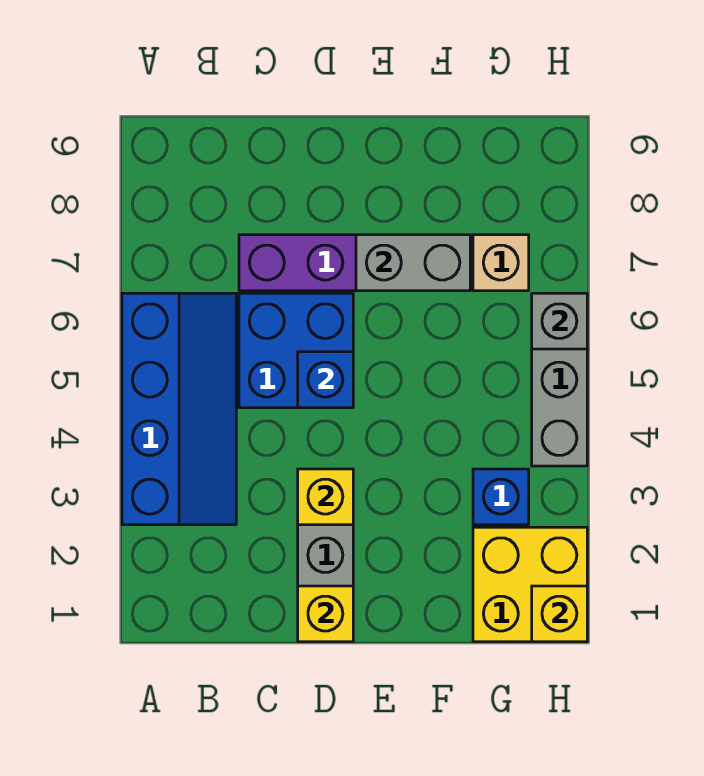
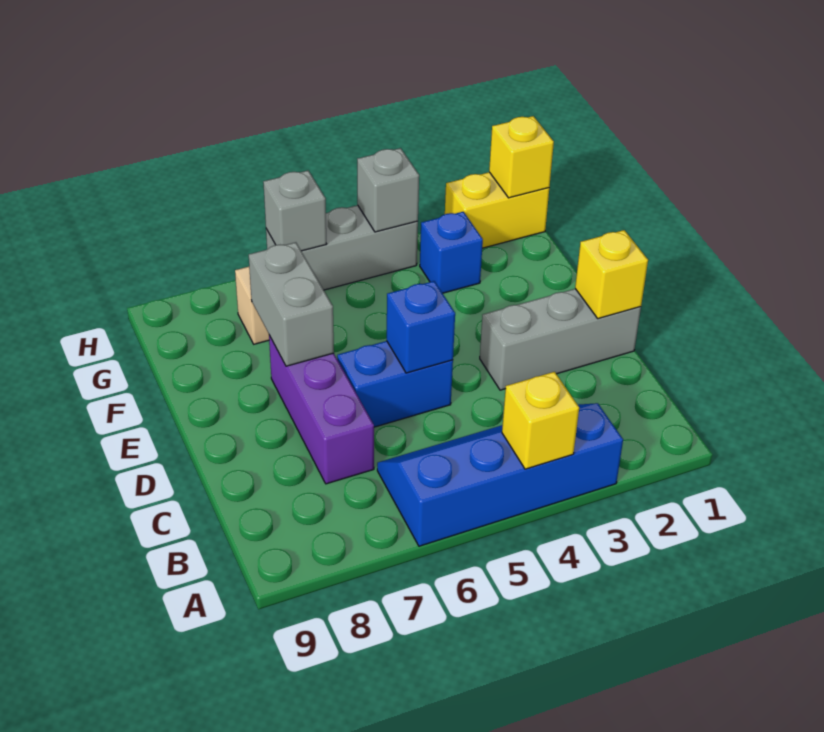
blue 2x2 brick [239,293,353,408] -> blue 1x2 brick [337,341,453,427]
yellow 1x1 brick [298,469,353,525] -> yellow 1x1 brick moved to [502,372,579,469]
yellow 2x2 brick [473,527,587,642] -> yellow 1x2 brick [445,172,549,248]
none -> grey 1x1 brick [357,148,419,232]

